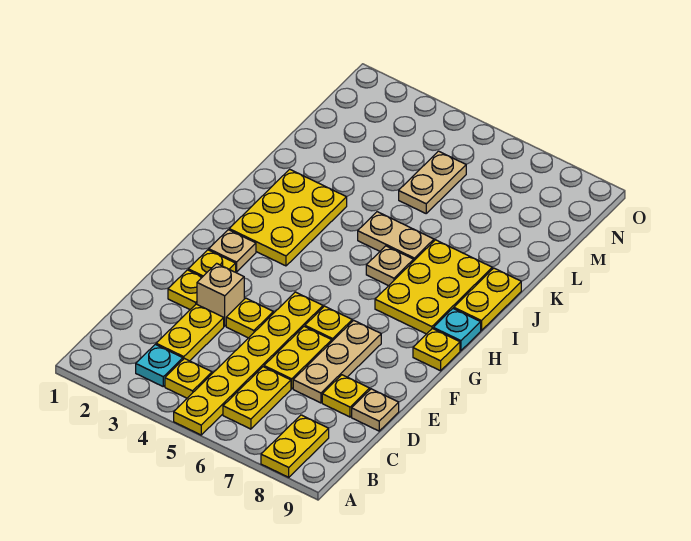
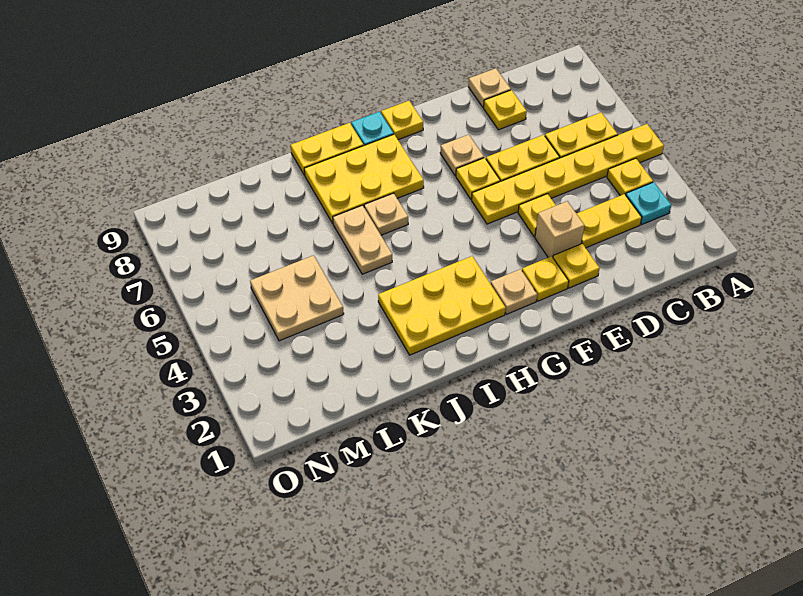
yellow 1x2 plate [261,415,329,477] -> none
tan 1x3 plate [293,320,381,403] -> tan 1x1 plate [440,135,484,176]
tan 1x2 plate [399,151,466,213] -> tan 2x2 plate [250,255,344,341]

